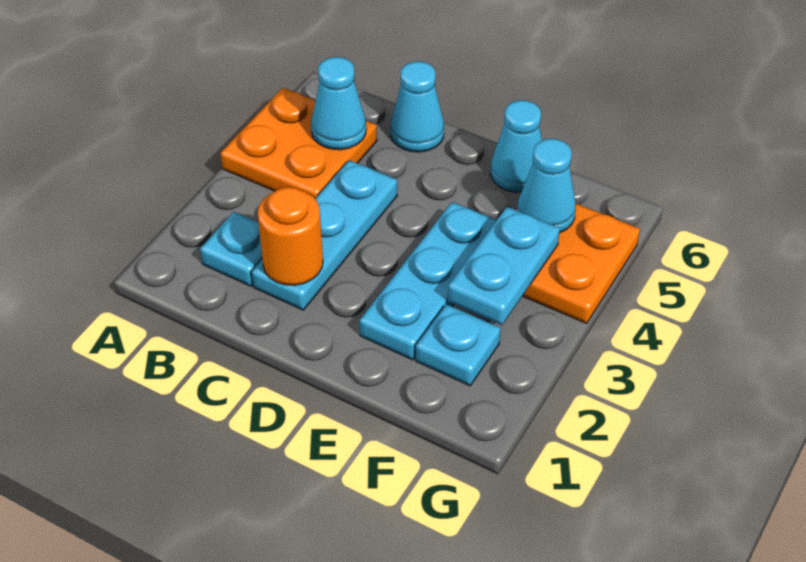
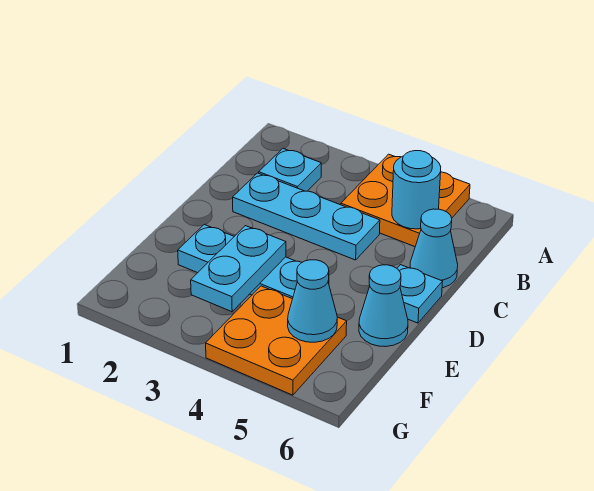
cyan 1x1 cone [311,57,366,150] -> cyan 1x1 round brick [392,151,441,229]
orange 1x1 round brick [258,187,323,285] -> none
cyan 1x1 plate [416,304,501,386] -> cyan 1x1 plate moved to [397,265,443,323]
cyan 1x2 plate [448,207,560,325] -> cyan 1x2 plate turned to [191,226,286,312]

